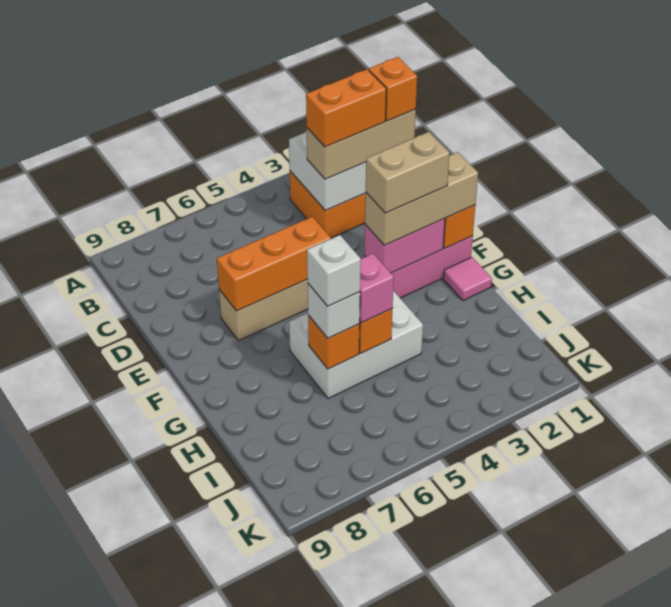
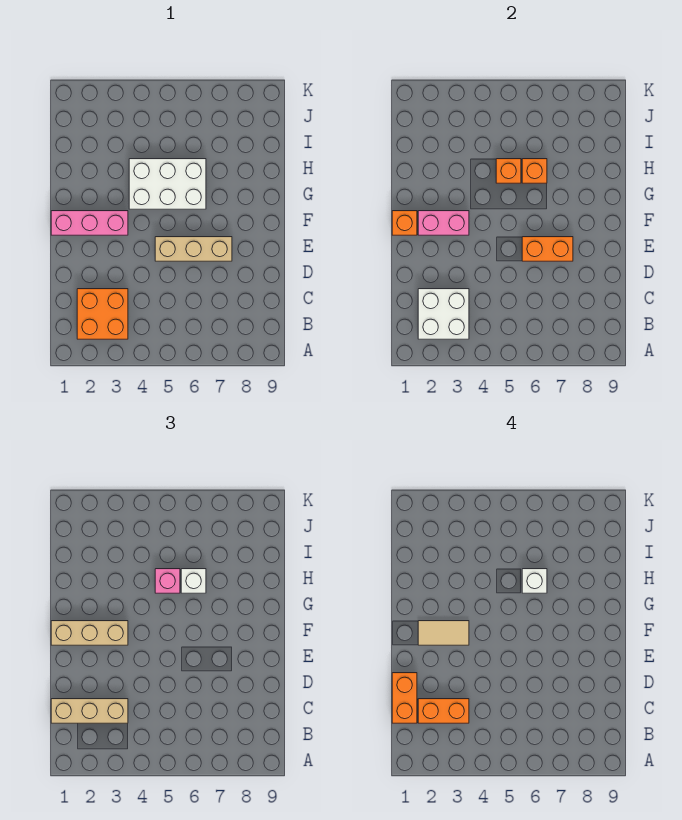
orange 1x1 brick [369,57,417,121] -> orange 1x2 brick [392,673,417,723]
orange 1x3 brick [217,217,331,311] -> orange 1x2 brick [522,237,573,261]
tan 1x2 brick [366,132,449,213] -> tan 1x2 tile [418,621,469,645]
pink 1x1 tile [443,257,492,301] -> none

